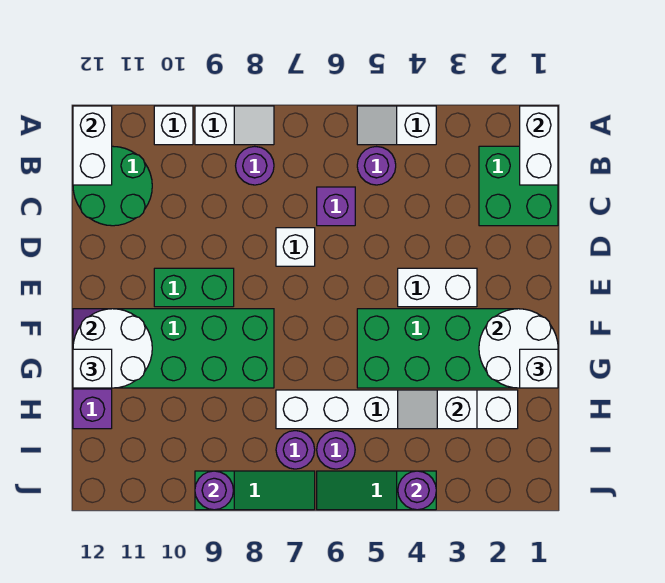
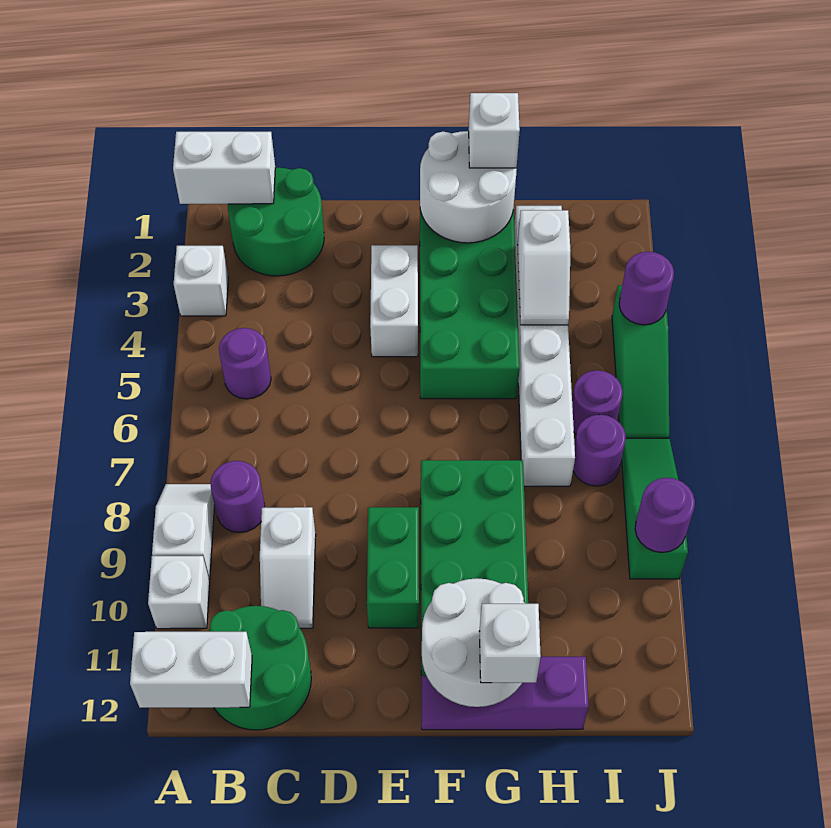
white 1x2 slope [357,106,436,145] -> white 1x2 slope moved to [260,507,316,628]
green 2x2 brick [479,146,558,226] -> green 2x2 round brick [228,168,324,276]
purple 1x1 brick [317,187,355,226] -> none
white 1x1 brick [276,228,315,266] -> white 1x1 brick moved to [174,246,228,316]

